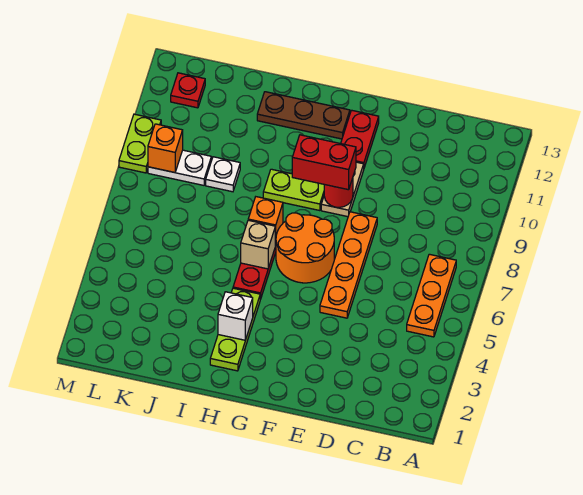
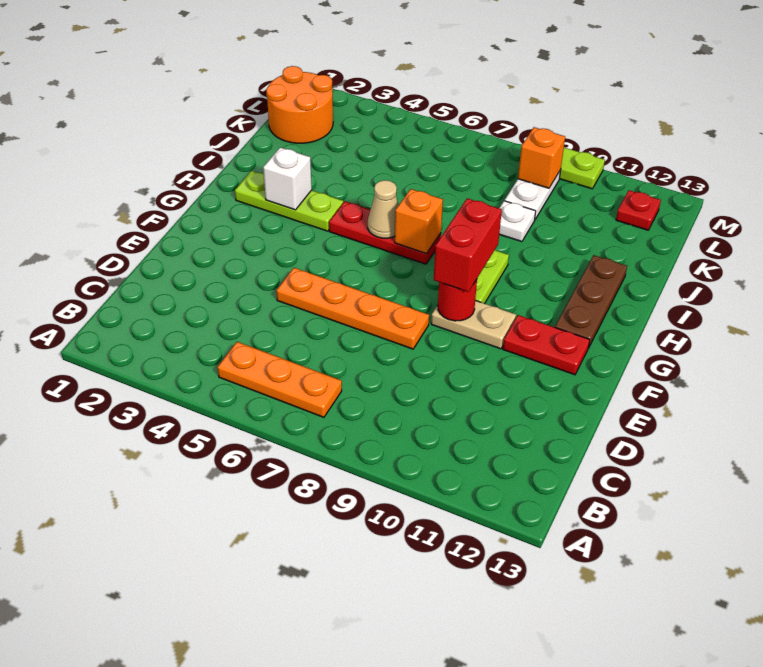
orange 2x2 round brick [276,213,334,283] -> orange 2x2 round brick moved to [266,66,333,143]
tan 1x1 brick [241,220,275,269] -> tan 1x1 cone [368,180,399,238]

